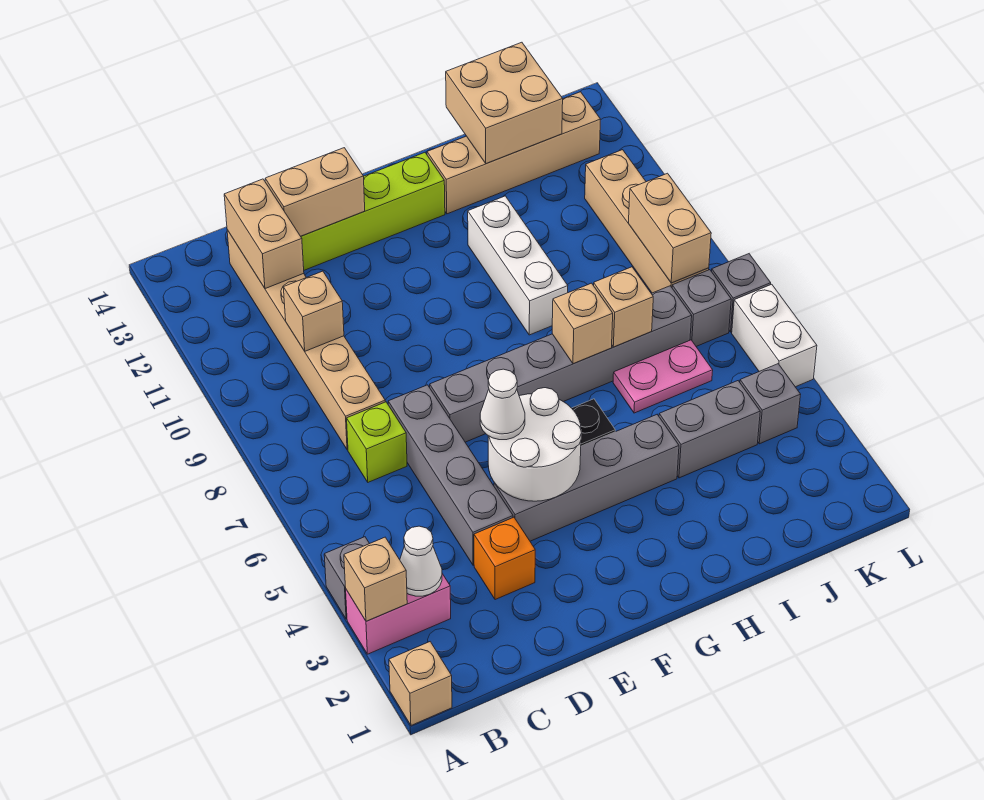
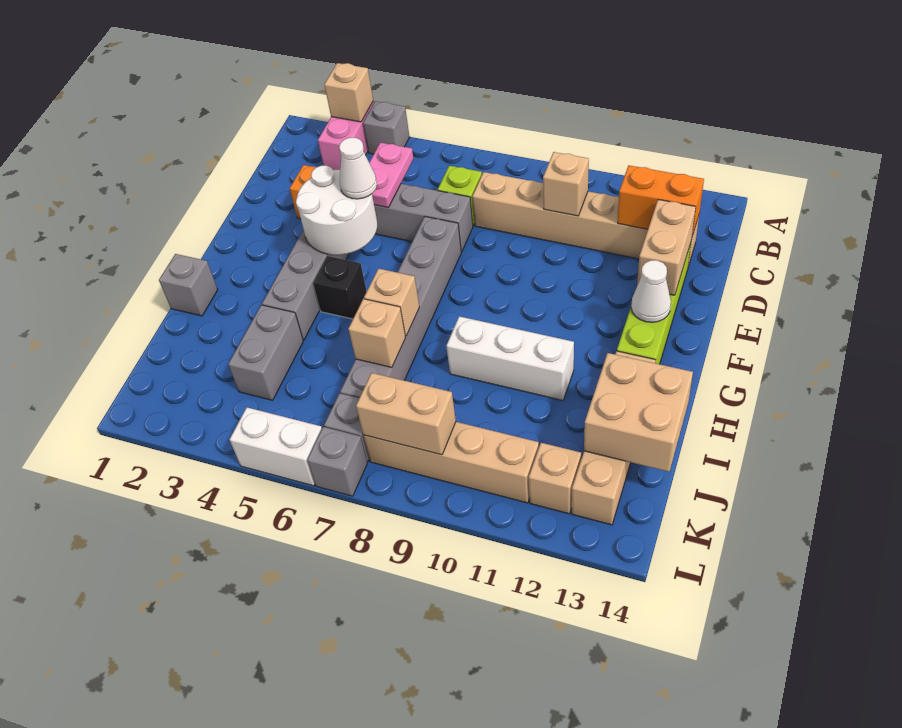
tan 1x1 brick [389,642,452,725] -> tan 1x1 brick moved to [529,443,581,514]
white 1x1 cone [400,526,442,596] -> white 1x1 cone moved to [631,260,671,322]
tan 1x2 brick [224,179,304,289] -> orange 1x2 brick [618,166,704,236]
pink 1x2 plate [613,340,713,413] -> pink 1x2 plate moved to [369,142,414,208]
grey 1x1 brick [740,364,801,444] -> grey 1x1 brick moved to [159,254,218,316]

